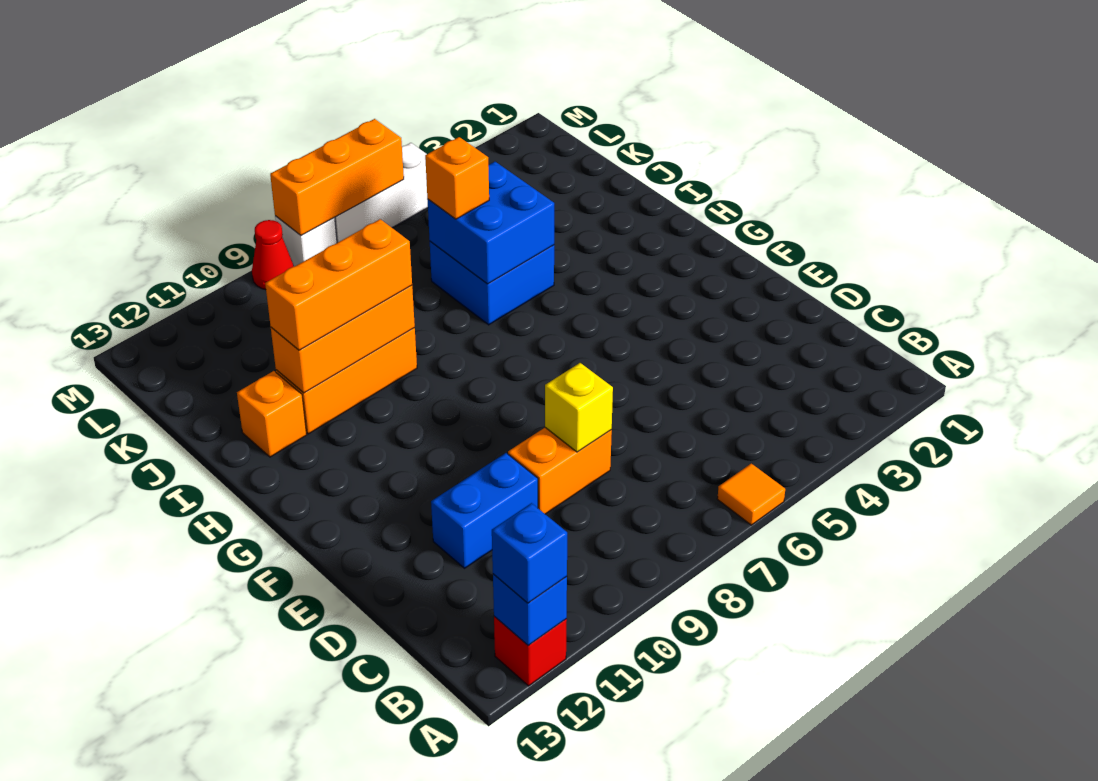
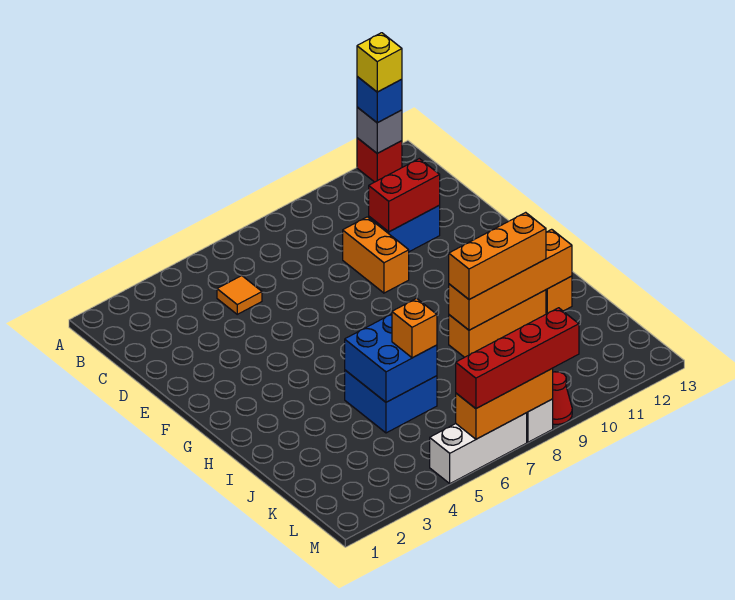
orange 1x1 tile [717,464,785,525] -> orange 1x1 tile moved to [217,275,262,314]
blue 1x1 brick [493,574,567,646] -> grey 1x1 brick [357,107,402,153]
orange 1x2 brick [508,428,612,514] -> orange 1x2 brick turned to [343,217,409,293]
yellow 1x1 brick [545,363,613,452] -> yellow 1x1 brick moved to [357,33,402,92]
none -> red 1x2 brick [369,159,440,232]
orange 1x3 brick [271,285,415,393] -> orange 1x4 brick [449,229,572,330]
none -> red 1x4 brick [456,308,579,408]

